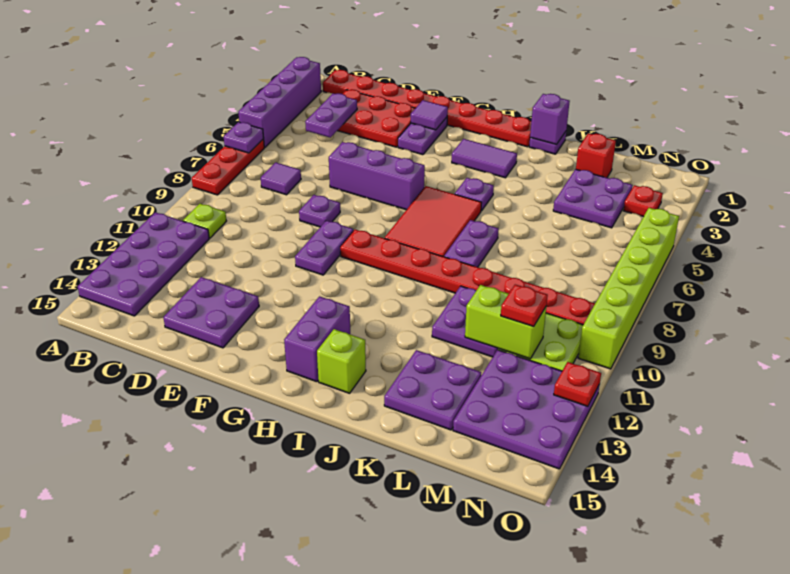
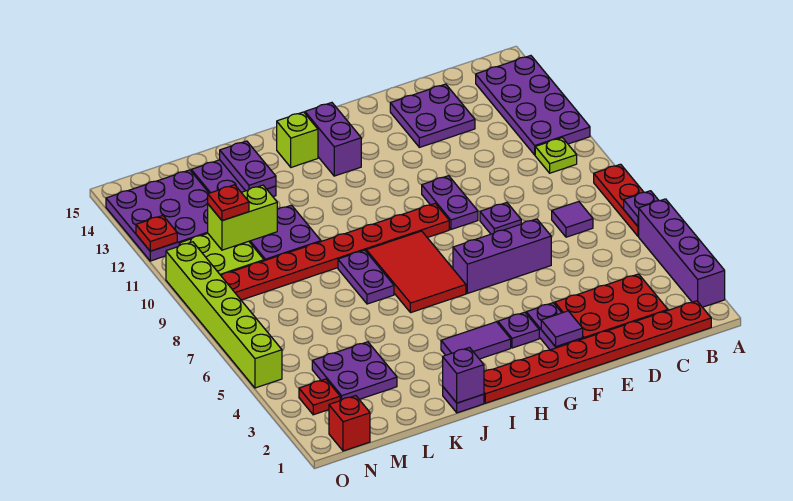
purple 1x2 plate [305,93,357,137] -> purple 1x2 plate moved to [220,141,276,191]
purple 1x1 plate [455,178,494,211] -> purple 1x1 plate moved to [498,312,539,348]
red 1x1 brick [576,133,616,178] -> red 1x1 brick moved to [329,396,370,451]

